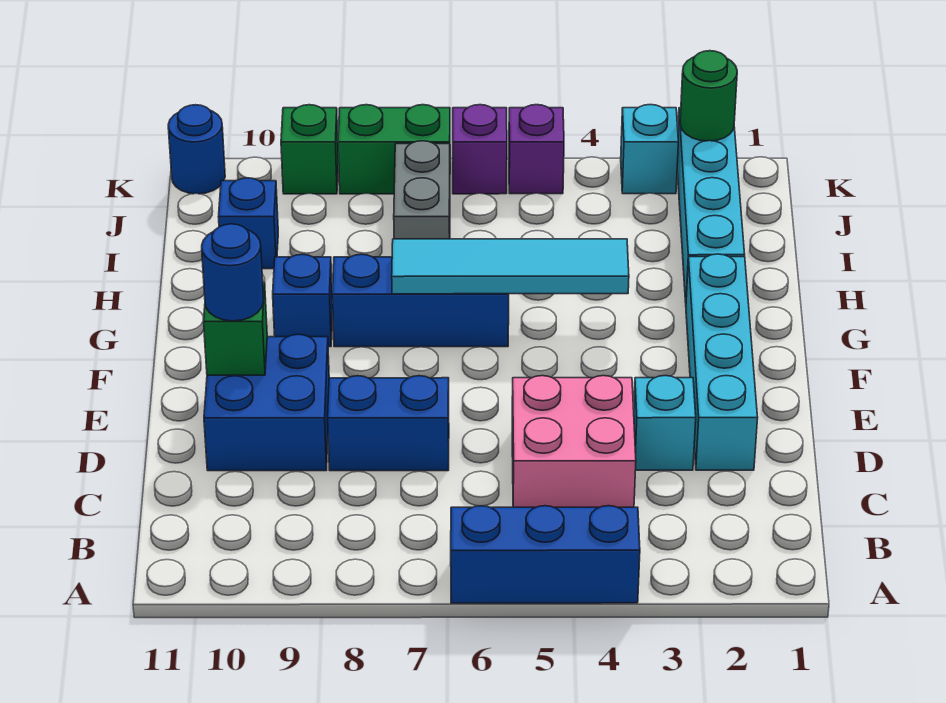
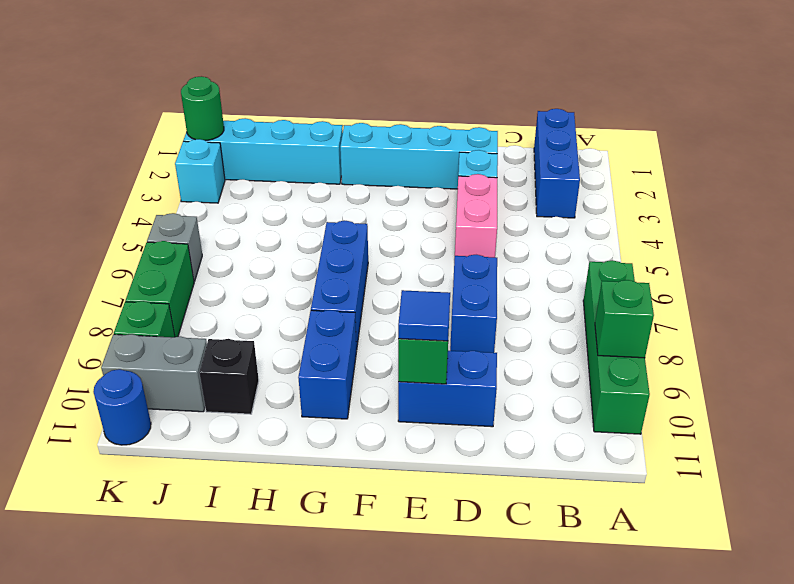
blue 1x3 brick [451,506,640,603] -> blue 1x3 brick moved to [534,109,580,218]
none -> green 1x4 brick [583,260,650,434]
none -> green 1x1 brick [595,280,654,358]
pink 2x2 brick [512,376,636,507] -> pink 1x2 brick [455,174,497,257]
blue 2x2 brick [204,334,329,471] -> blue 1x2 brick [398,351,497,427]
blue 1x1 round brick [202,224,264,321] -> blue 1x1 tile [398,290,450,341]
cyan 1x4 tile [392,239,629,294] -> none
blue 1x1 brick [273,254,333,347] -> blue 1x2 brick [298,310,356,419]
grey 1x2 brick [394,141,450,239] -> grey 1x2 brick moved to [101,334,207,412]
blue 1x1 brick [219,178,278,269] -> black 1x1 brick [199,339,259,414]
purple 1x1 brick [509,105,564,194] -> none
purple 1x1 brick [453,105,507,194] -> grey 1x1 brick [147,213,202,281]

